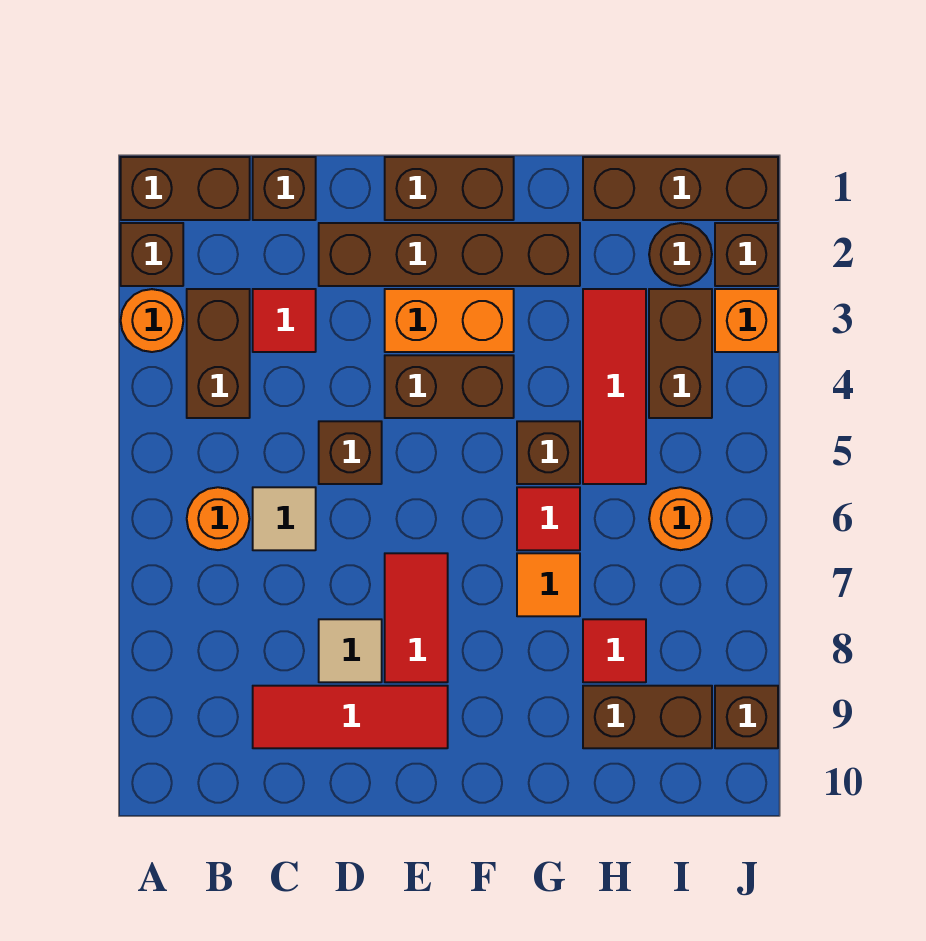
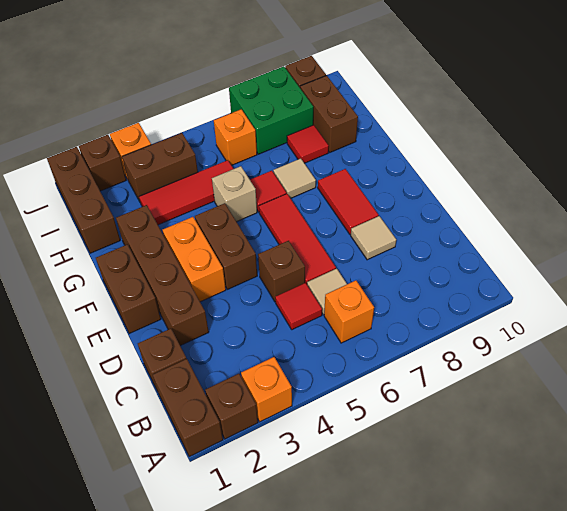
orange 1x1 round brick [121,289,183,352] -> orange 1x1 brick [241,357,292,422]
brown 1x2 brick [187,289,250,418] -> none
orange 1x1 round brick [187,487,249,550] -> orange 1x1 brick [324,280,374,343]
red 1x1 tile [253,289,316,352] -> red 1x1 tile moved to [275,283,322,330]
red 1x3 tile [253,686,448,748] -> red 1x3 tile moved to [259,194,336,284]
red 1x2 tile [385,553,448,682] -> red 1x2 tile turned to [318,169,378,234]
brown 1x1 brick [517,421,580,484] -> tan 1x1 brick [212,166,257,222]
orange 1x1 tile [517,553,580,616] -> tan 1x1 tile [273,158,316,198]
brown 1x1 round brick [649,223,712,286] -> none
orange 1x1 round brick [649,487,712,550] -> orange 1x1 brick [214,109,257,165]
none -> green 2x2 brick [229,66,313,154]

